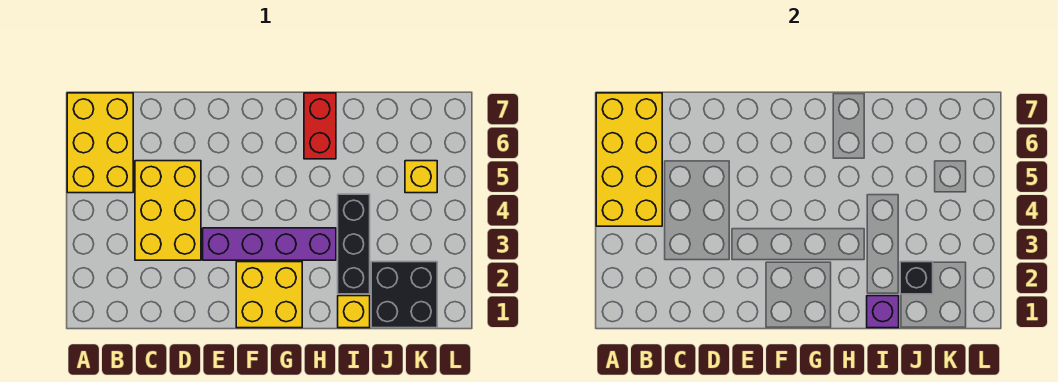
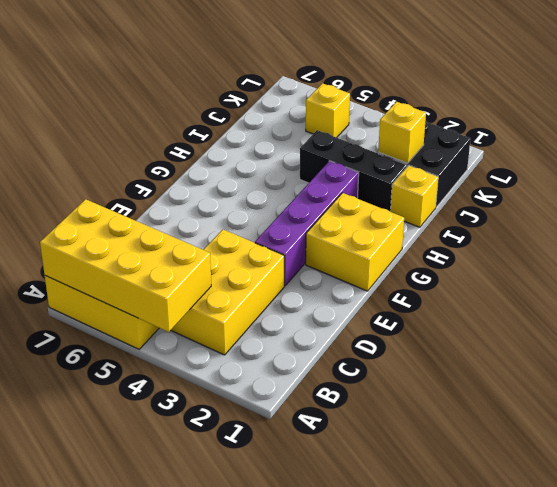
yellow 2x3 brick [135,161,201,260] -> yellow 2x3 brick turned to [171,230,284,355]
red 1x2 brick [304,93,336,159] -> none
purple 1x1 brick [867,296,899,328] -> none
black 1x1 brick [900,262,933,294] -> yellow 1x1 brick [378,102,426,163]

